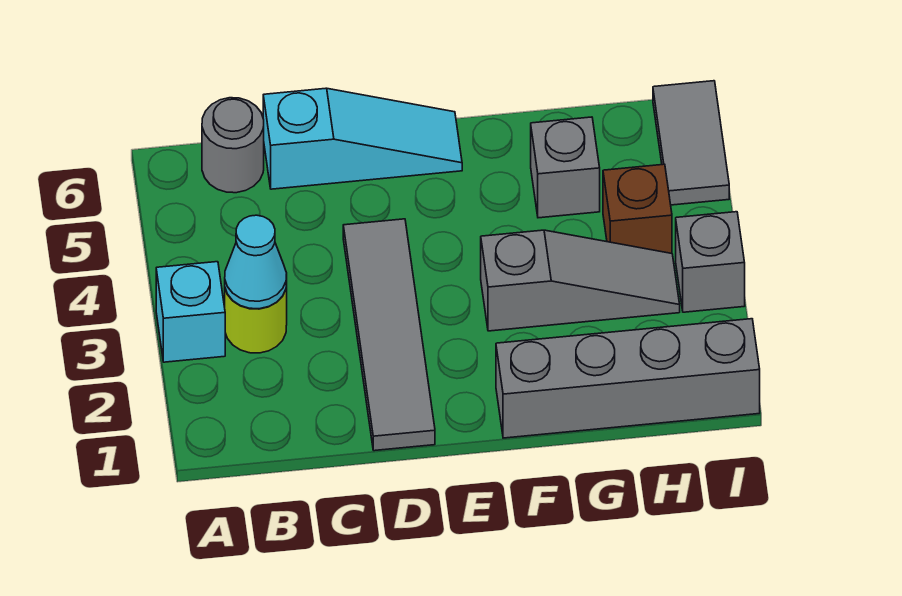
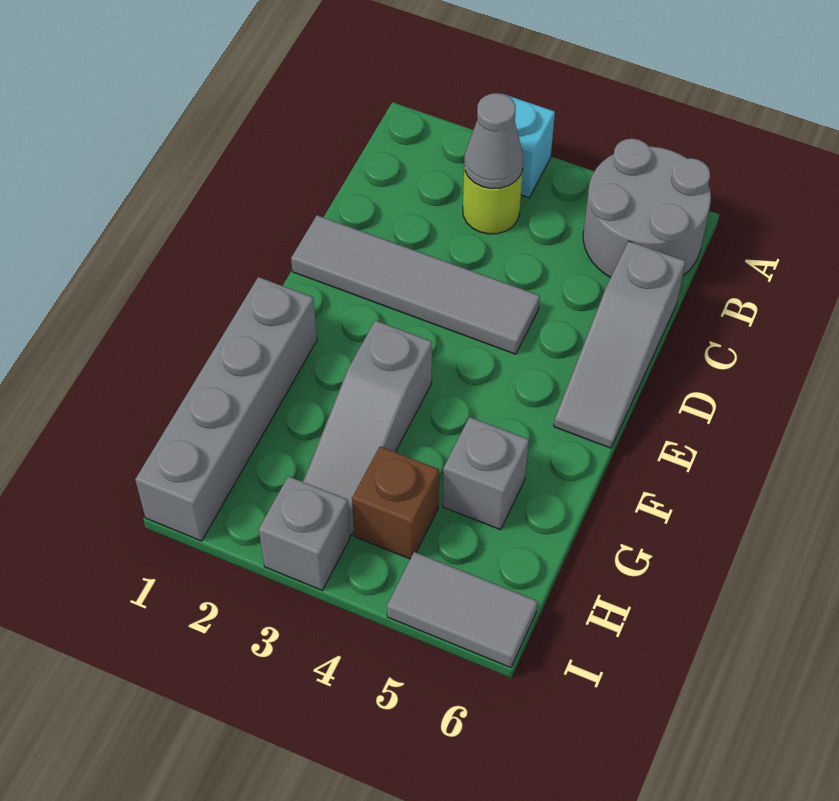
cyan 1x1 cone [225,215,287,309] -> grey 1x1 cone [464,93,524,189]
grey 1x1 round brick [202,98,264,193] -> grey 2x2 round brick [583,139,711,277]
cyan 1x3 slope [263,88,462,189] -> grey 1x3 slope [554,241,685,448]

